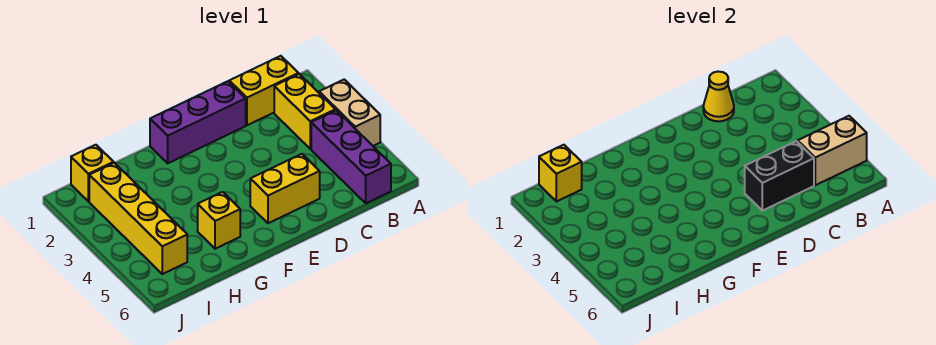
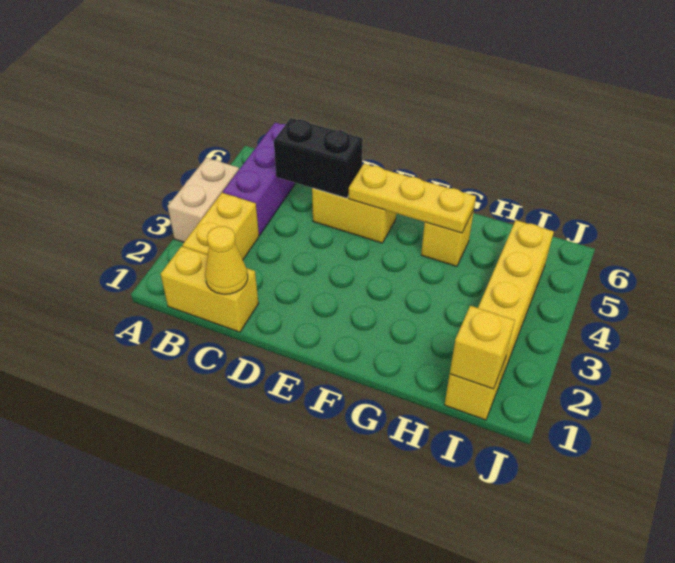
tan 1x2 brick [798,116,867,185] -> none
purple 1x3 brick [150,81,246,163] -> none
none -> yellow 1x3 plate [349,164,476,233]

